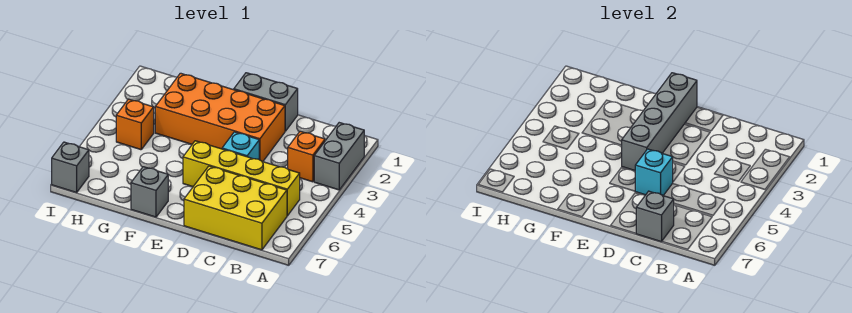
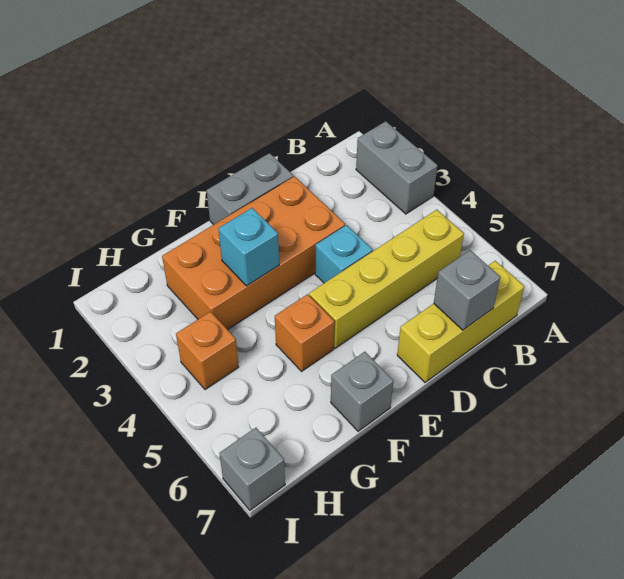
orange 1x1 brick [288,131,325,182] -> orange 1x1 brick moved to [275,294,334,371]
yellow 2x3 brick [184,166,287,250] -> yellow 1x3 brick [397,261,524,382]
cyan 1x1 brick [635,149,673,195] -> cyan 1x1 brick moved to [218,208,279,286]
grey 1x4 brick [622,73,697,171] -> none

